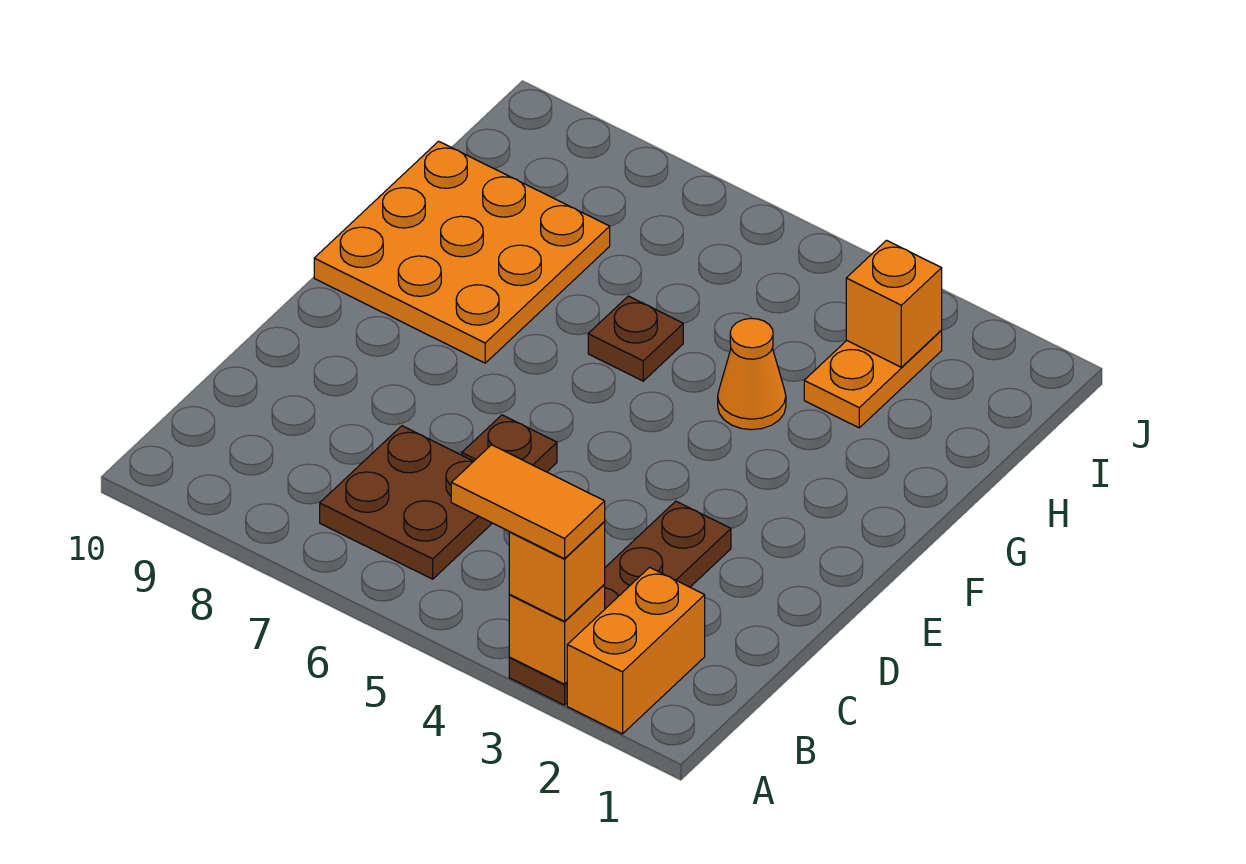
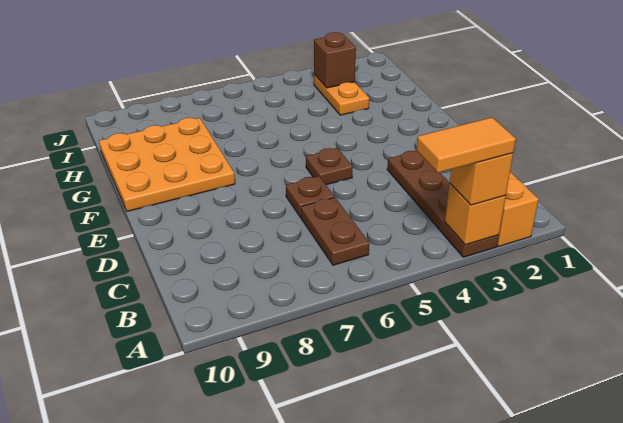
brown 2x2 plate [320,426,492,579] -> brown 1x2 plate [301,197,369,265]
orange 1x1 cone [718,318,786,430] -> none
brown 1x1 plate [588,296,683,381] -> brown 1x1 plate moved to [306,148,353,185]
orange 1x1 brick [846,240,942,367] -> brown 1x1 brick [314,32,356,88]

